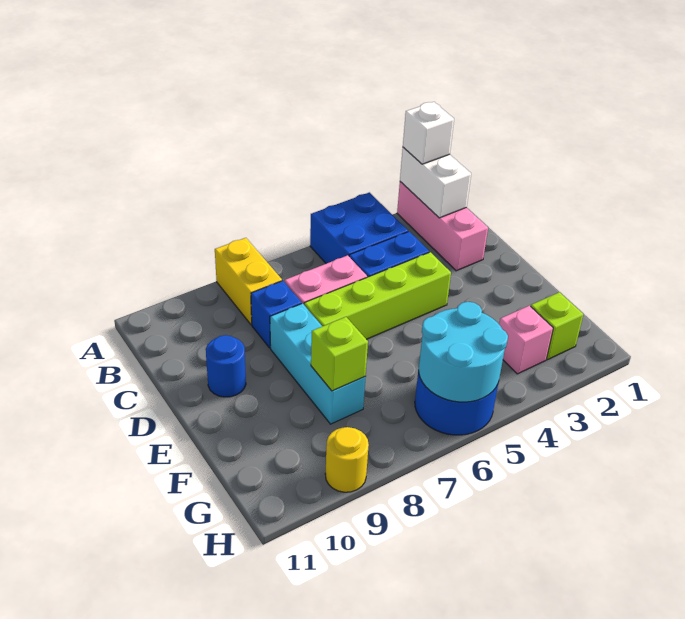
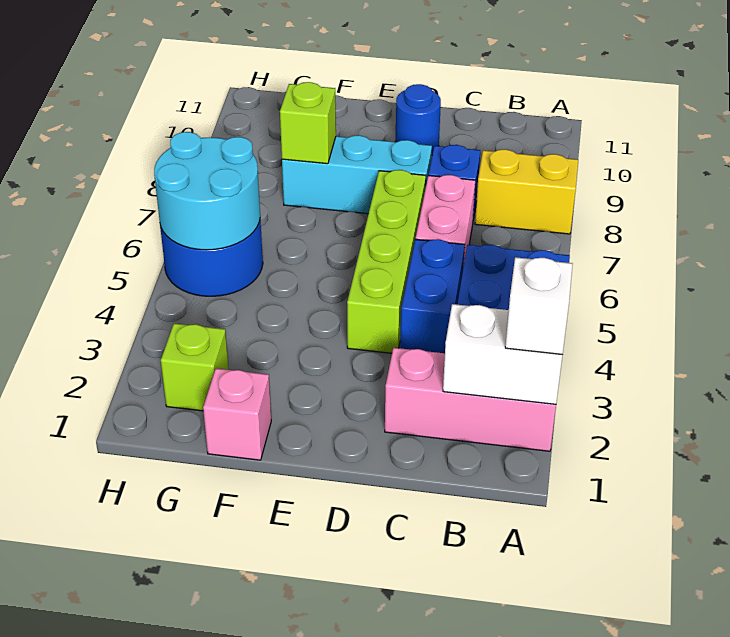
pink 1x1 brick [499,306,553,374] -> pink 1x1 brick moved to [203,368,271,460]
yellow 1x1 round brick [325,427,369,492] -> none

